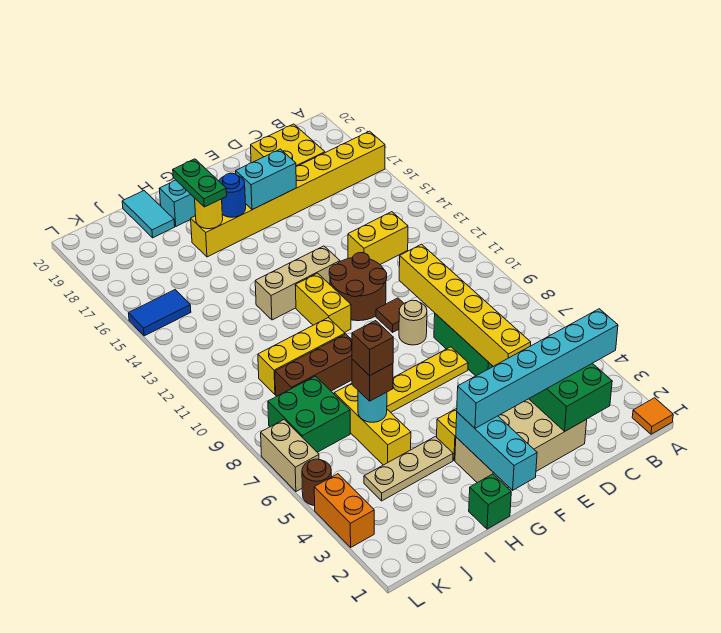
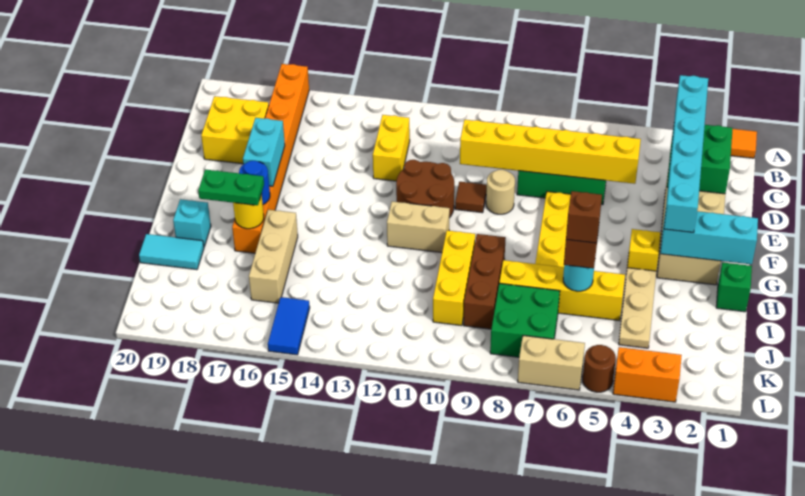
yellow 1x8 brick [191,131,385,257] -> orange 1x8 brick [232,64,309,253]
tan 1x3 brick [255,246,340,320] -> tan 1x3 brick moved to [249,210,298,303]
yellow 1x2 brick [295,273,351,333] -> tan 1x2 brick [387,201,450,253]
yellow 1x3 brick [334,383,411,465] -> yellow 1x4 brick [499,260,625,320]

